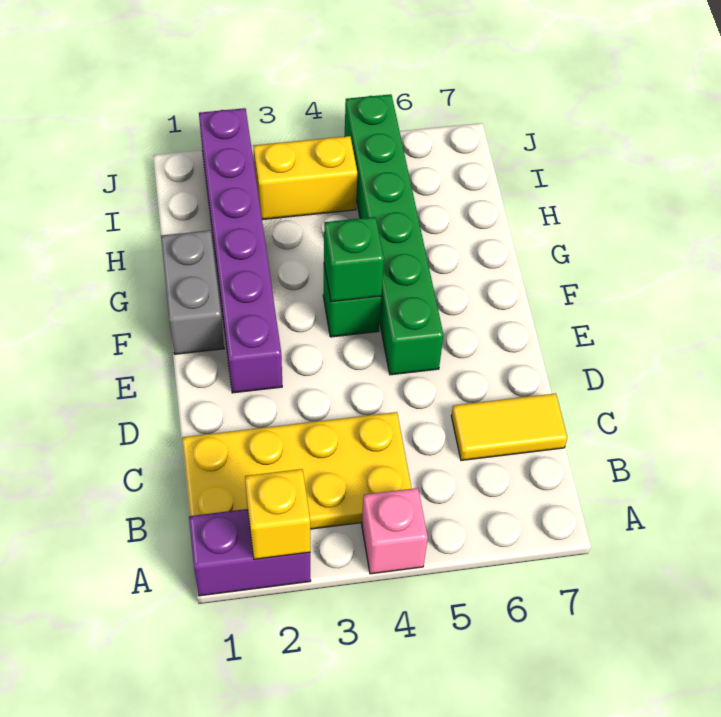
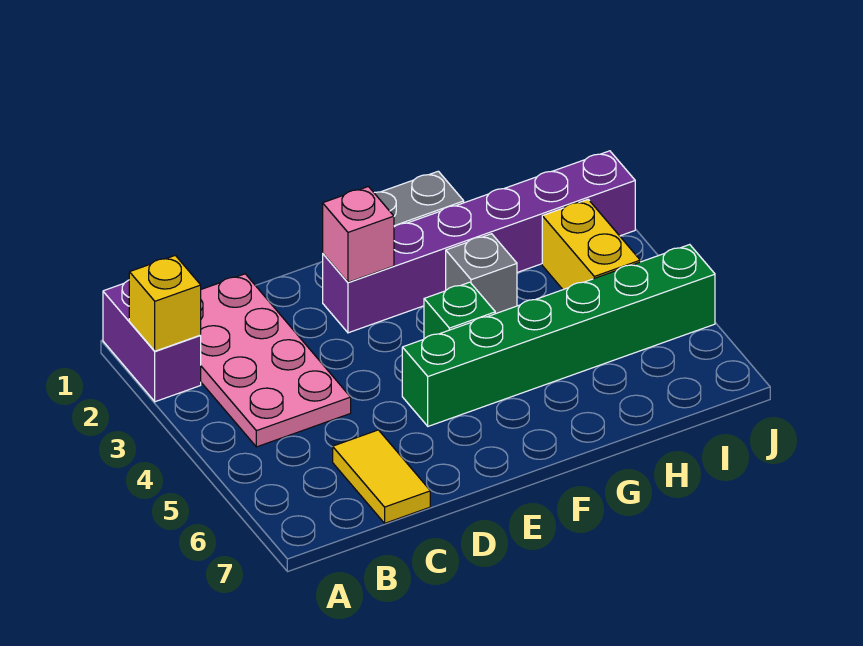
pink 1x1 brick [362,488,428,574] -> pink 1x1 brick moved to [323,187,394,282]
yellow 2x4 plate [182,412,412,529] -> pink 2x4 plate [200,274,351,447]
green 1x1 brick [324,217,384,302] -> none
none -> grey 1x1 brick [446,234,517,314]

